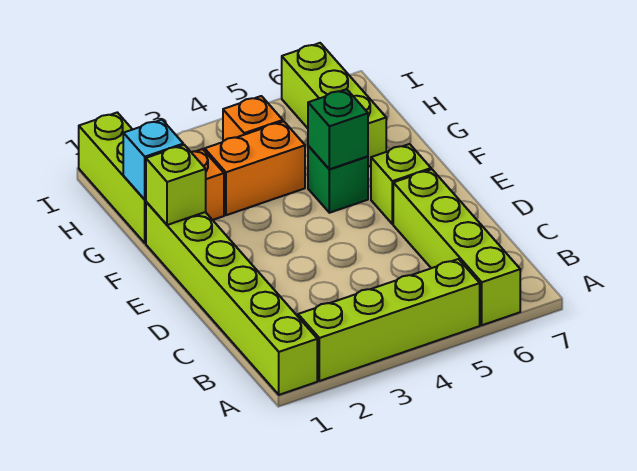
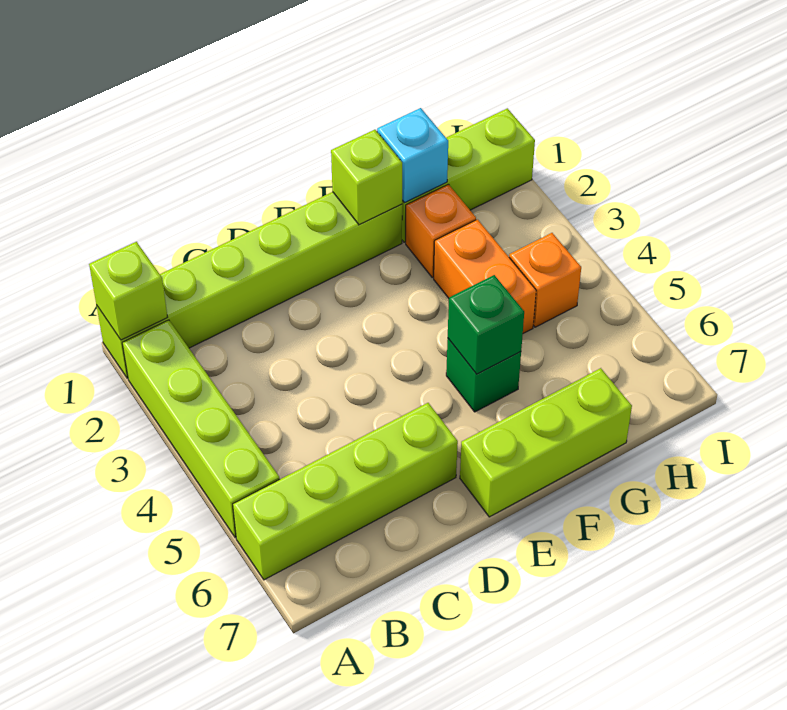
lime 1x1 brick [371,144,431,224] -> lime 1x1 brick moved to [89,242,167,340]
lime 1x3 brick [282,43,386,167] -> lime 1x3 brick moved to [460,368,632,517]

